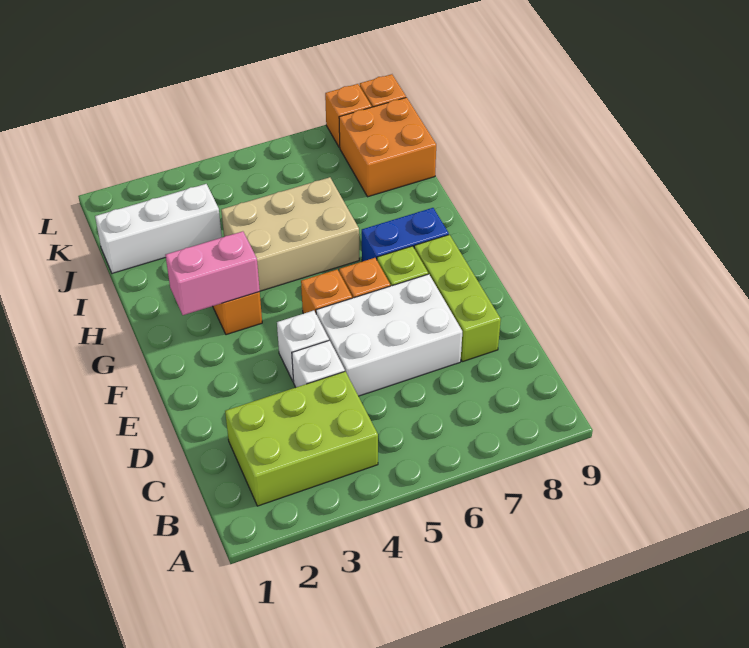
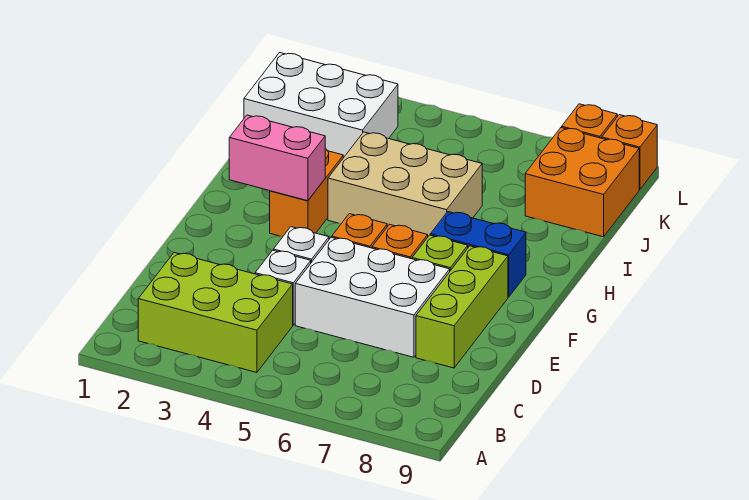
white 1x3 brick [95,184,222,273] -> white 2x3 brick [244,53,398,158]

